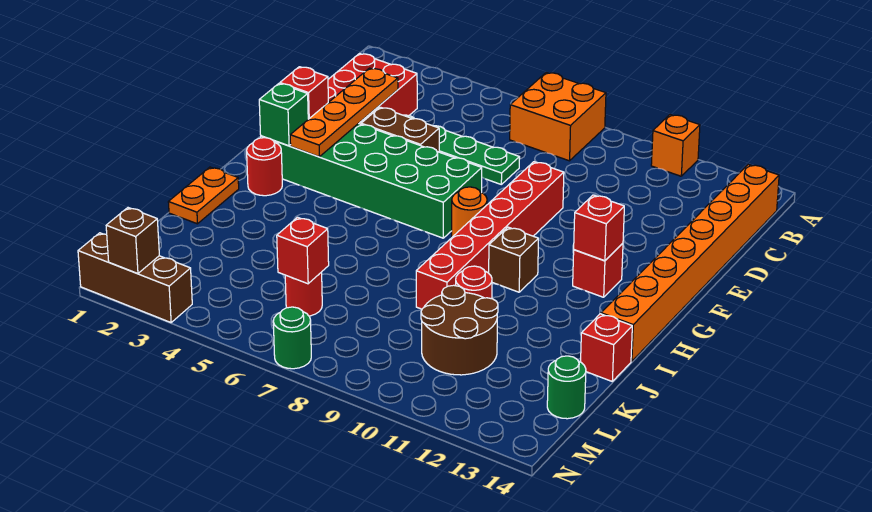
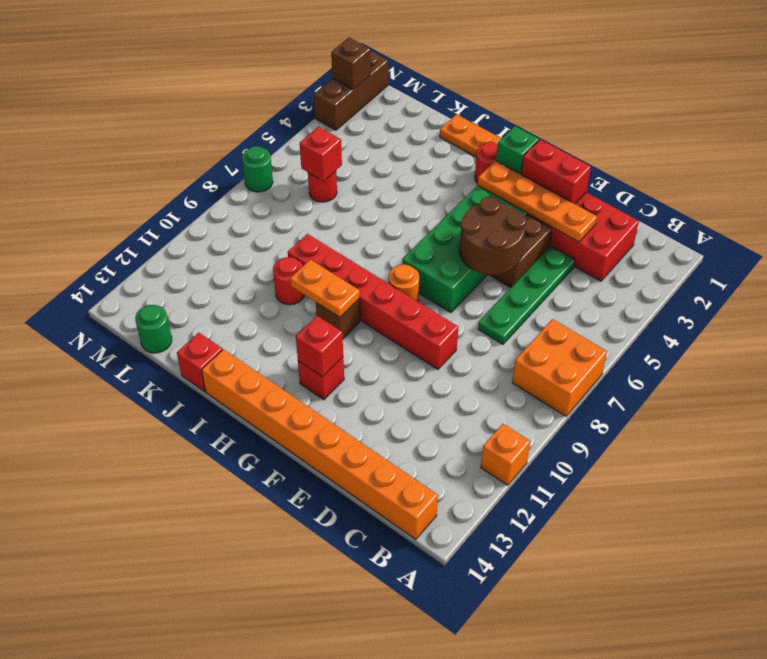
red 1x1 brick [280,67,328,119] -> red 1x2 brick [521,139,591,204]
none -> orange 1x2 plate [290,260,360,317]
brown 2x2 round brick [421,285,498,375] -> brown 2x2 round brick moved to [460,197,526,275]

